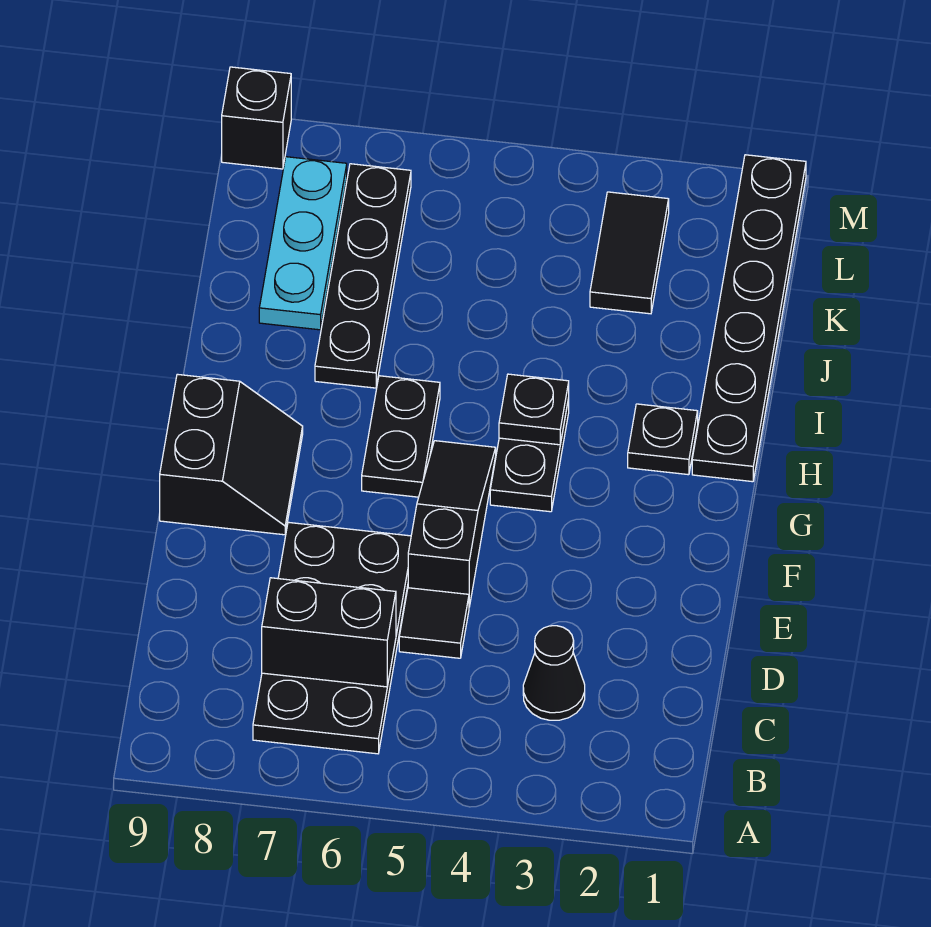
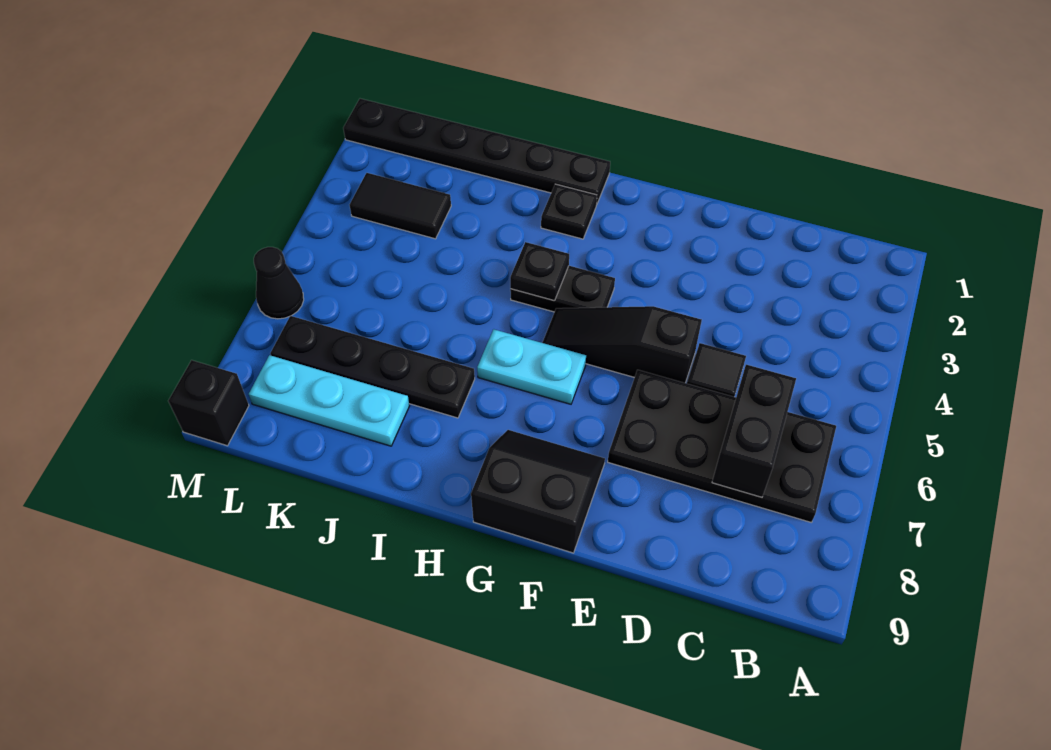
black 1x1 cone [523,626,585,720] -> black 1x1 cone moved to [254,247,304,319]
black 1x2 plate [362,376,440,497] -> cyan 1x2 plate [477,329,586,404]

